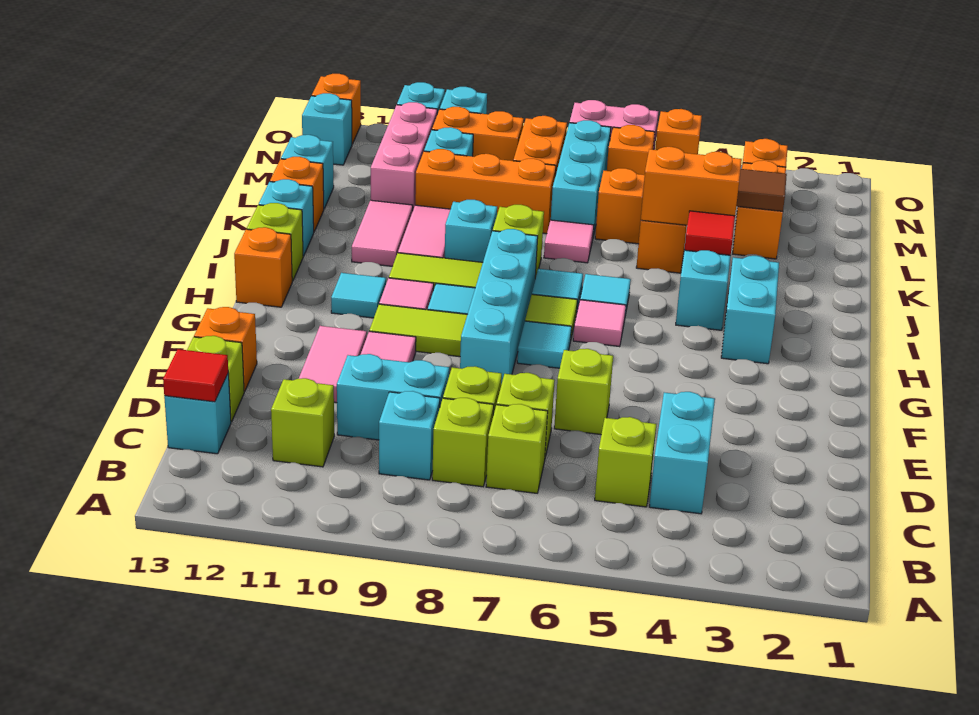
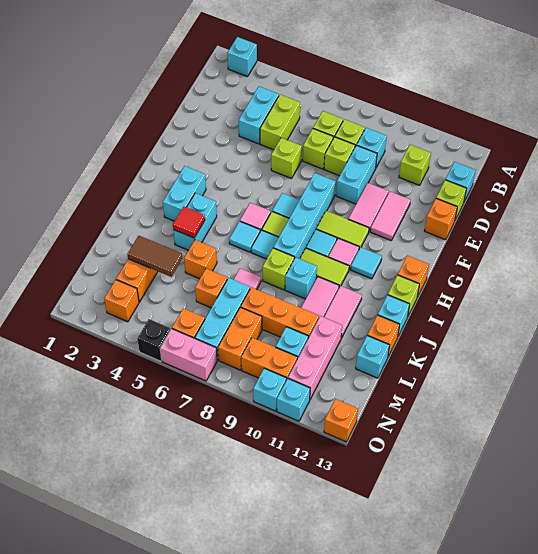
lime 1x1 brick [595,417,656,507] -> lime 1x2 brick [260,94,300,150]
red 1x1 tile [163,349,228,402] -> none
cyan 1x2 brick [337,354,449,440] -> cyan 1x2 brick turned to [336,145,377,204]
orange 1x2 brick [641,147,742,226] -> none
cyan 1x1 brick [302,93,352,165] -> cyan 1x1 brick moved to [228,37,257,77]
orange 1x1 brick [655,109,702,154] -> black 1x1 brick [137,319,170,361]

